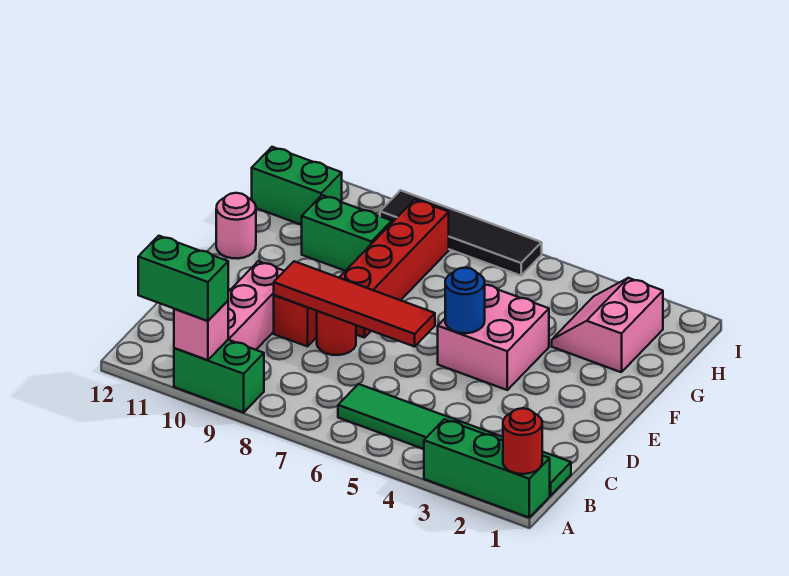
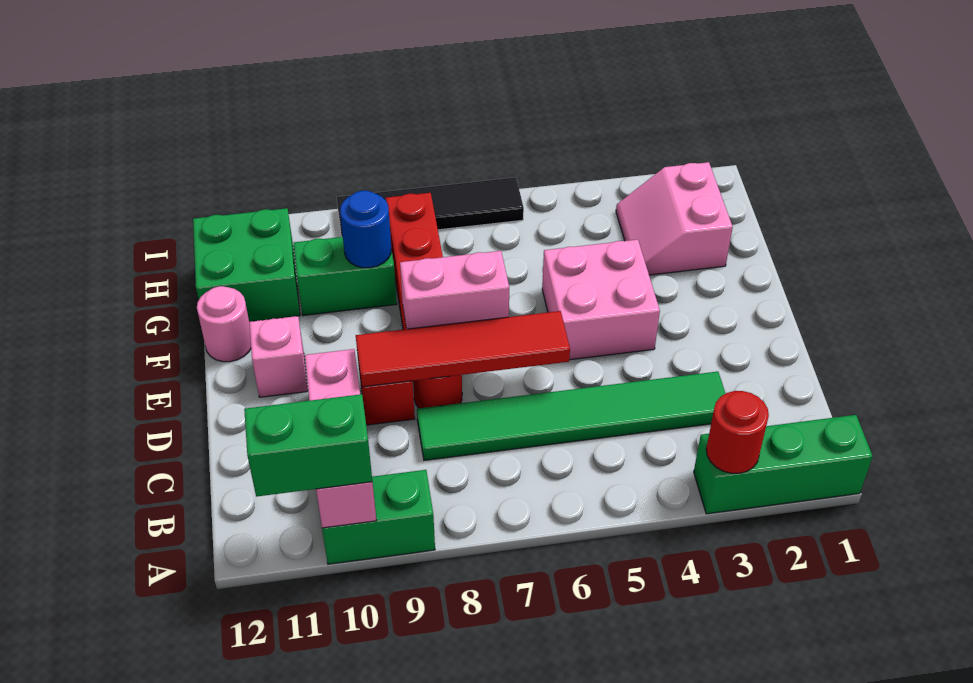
red 1x1 round brick [503,408,542,474] -> red 1x1 round brick moved to [706,391,769,473]
green 1x6 tile [338,384,571,496] -> green 1x6 tile moved to [417,372,726,460]
blue 1x1 round brick [445,268,485,333] -> blue 1x1 round brick moved to [340,191,391,268]
none -> pink 1x2 brick [400,251,509,329]
none -> pink 1x1 brick [249,316,308,397]
green 1x2 brick [252,147,342,225] -> green 2x2 brick [193,208,300,322]

